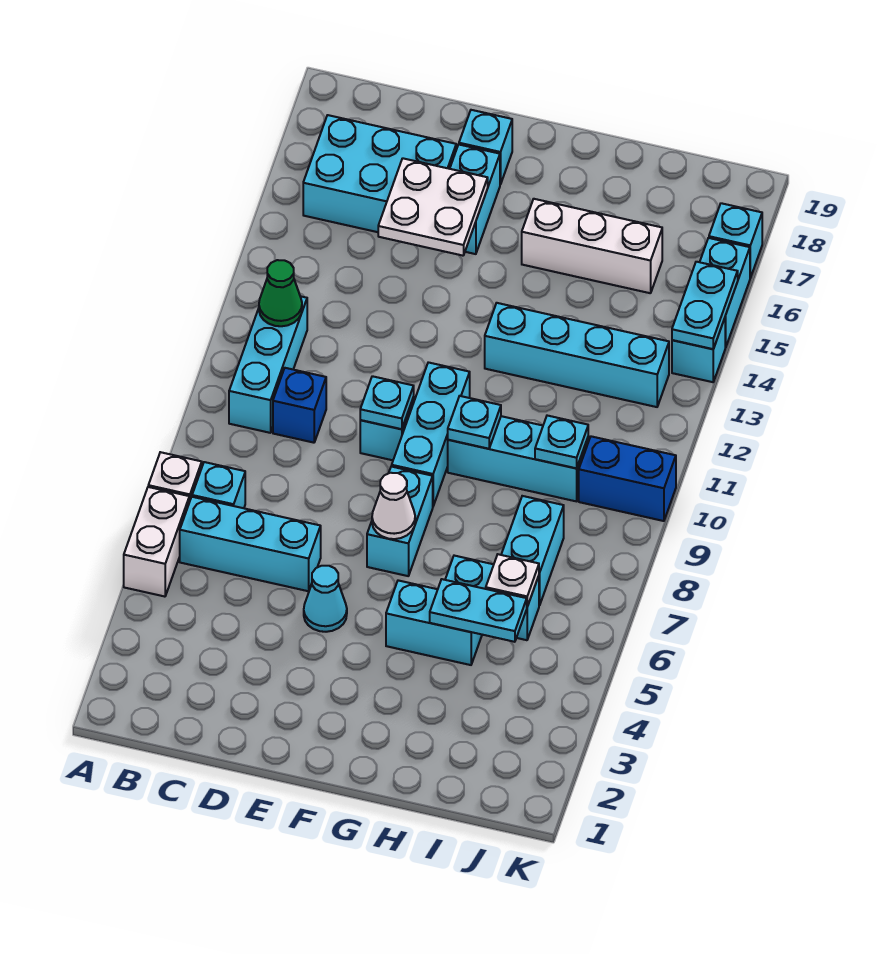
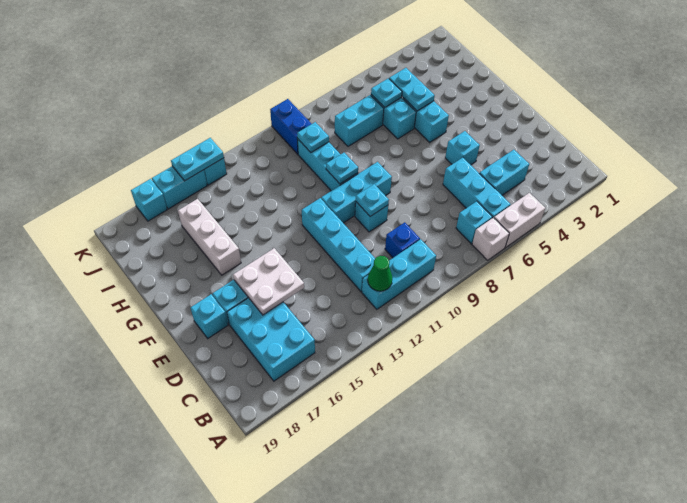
cyan 1x1 cone [304,566,347,632] -> cyan 1x1 brick [445,131,480,165]
cyan 1x2 brick [367,466,433,576] -> cyan 1x2 brick moved to [479,150,529,195]
white 1x1 cone [372,473,415,539] -> none
cyan 1x4 brick [485,303,669,407] -> cyan 1x4 brick moved to [302,198,375,292]
white 1x1 plate [486,554,539,606] -> cyan 1x1 plate [371,78,402,107]

